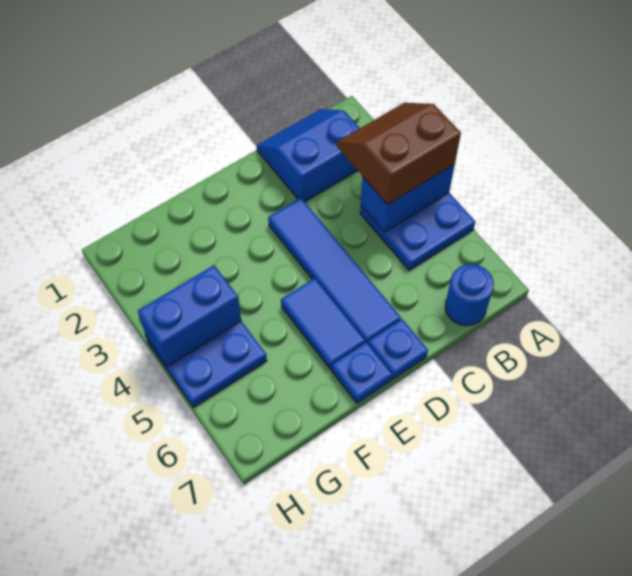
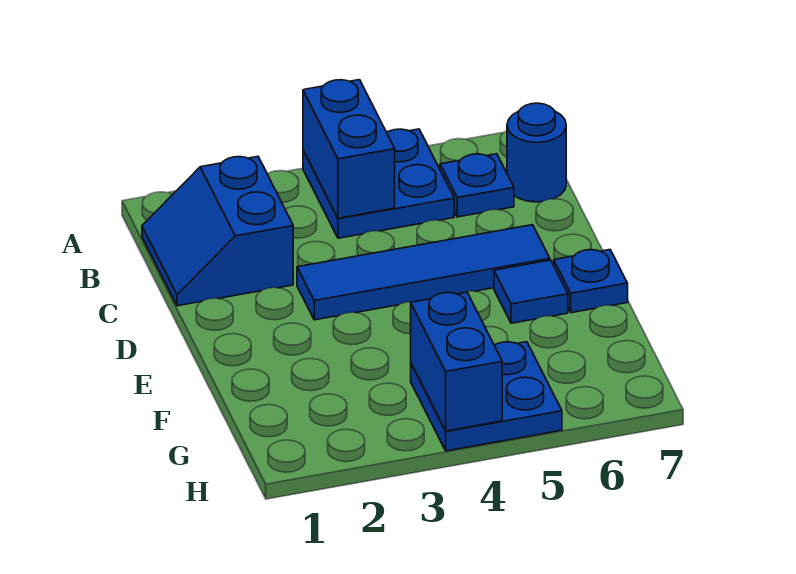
brown 2x2 slope [337,103,461,205] -> none
blue 1x1 plate [368,319,428,379] -> blue 1x1 plate moved to [440,154,514,217]
blue 1x2 tile [281,278,365,369] -> blue 1x1 tile [494,260,568,323]

